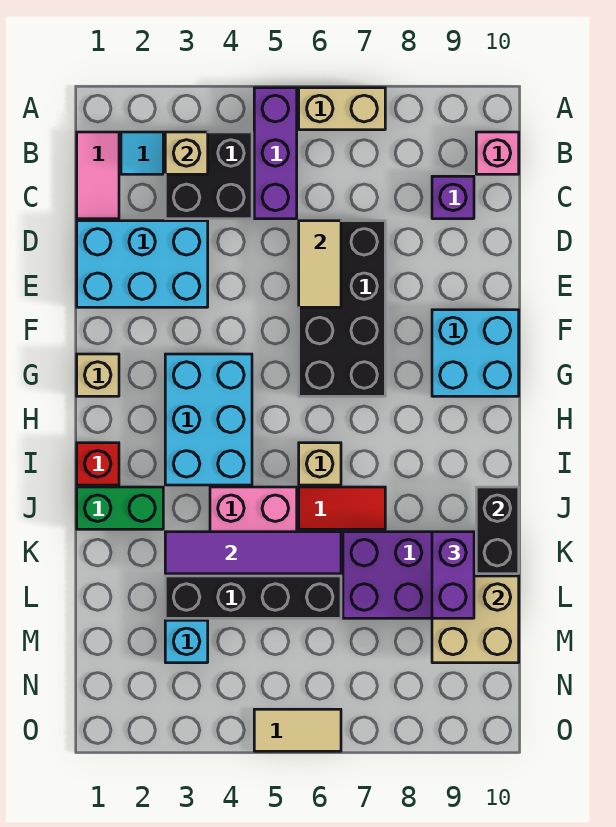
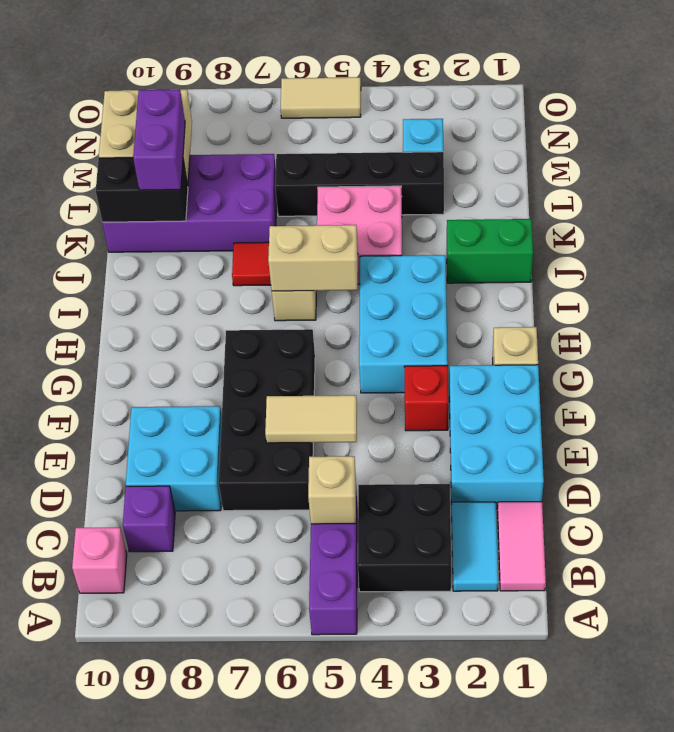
tan 1x2 brick [299,88,385,130] -> tan 1x2 brick moved to [268,225,358,291]
cyan 1x1 tile [121,132,163,174] -> cyan 1x2 tile [452,502,498,591]
tan 1x1 brick [165,132,208,174] -> tan 1x1 brick moved to [308,456,356,524]
cyan 2x3 brick [77,221,208,307] -> cyan 2x3 brick turned to [449,365,544,509]
tan 1x2 tile [299,221,341,307] -> tan 1x2 tile turned to [265,395,357,443]
cyan 2x2 brick [432,310,519,396] -> cyan 2x2 brick moved to [126,406,222,511]
red 1x1 brick [77,443,119,485] -> red 1x1 brick moved to [404,366,448,431]
black 1x2 brick [476,487,519,574] -> black 1x2 brick turned to [96,158,188,222]
purple 1x4 tile [165,532,341,574] -> none

